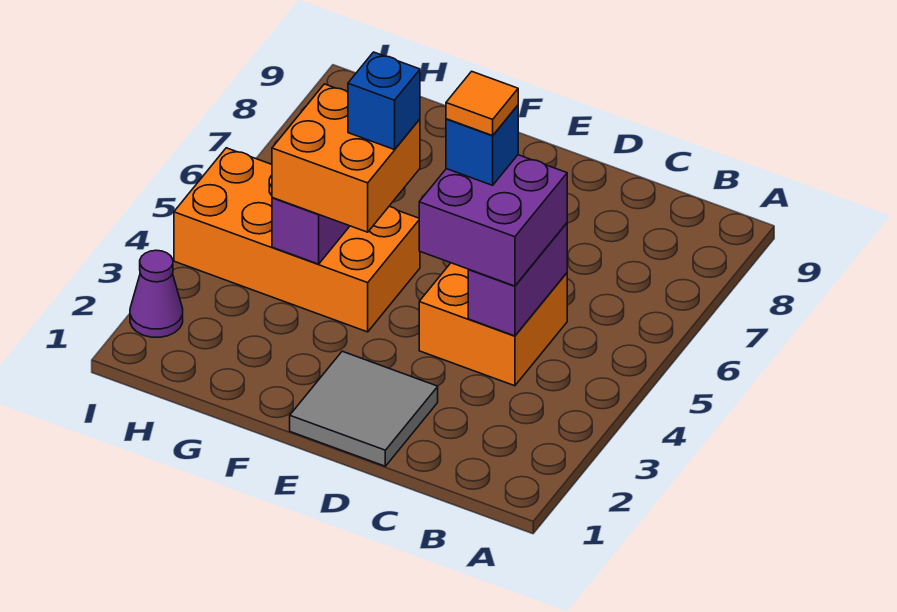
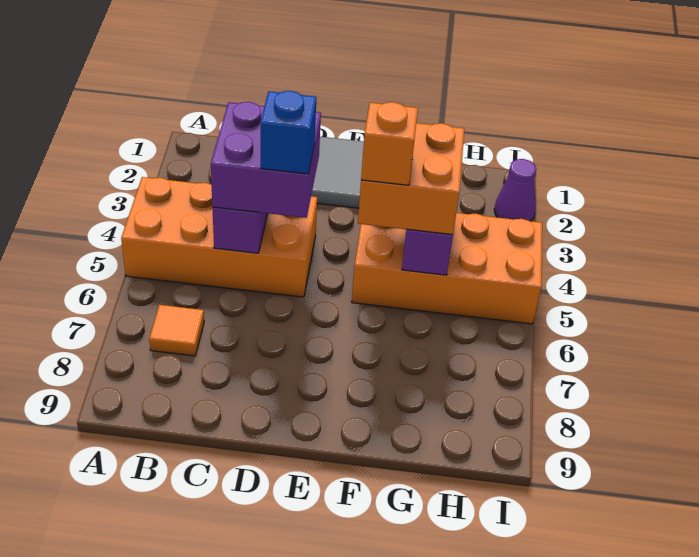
orange 2x2 brick [419,263,567,386] -> orange 2x4 brick [121,177,317,297]
orange 1x1 tile [446,71,518,136] -> orange 1x1 tile moved to [149,305,204,356]
blue 1x1 brick [348,52,420,150] -> orange 1x1 brick [361,102,418,185]

